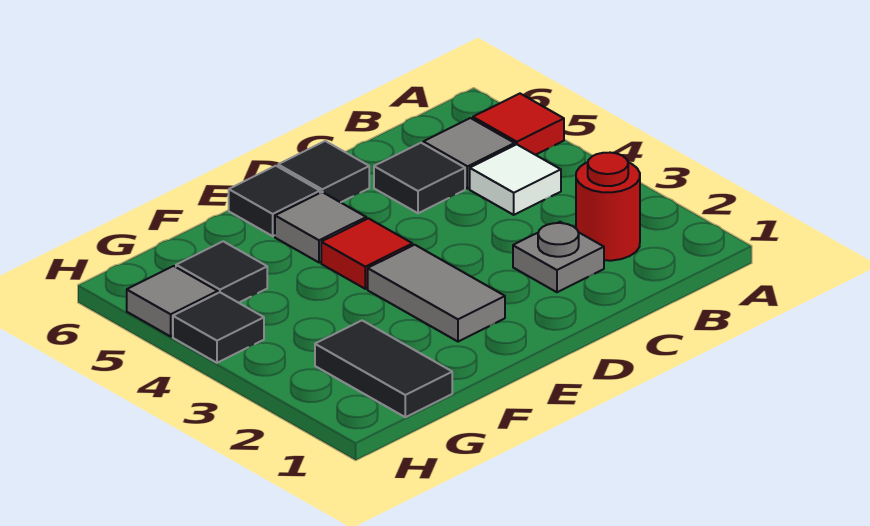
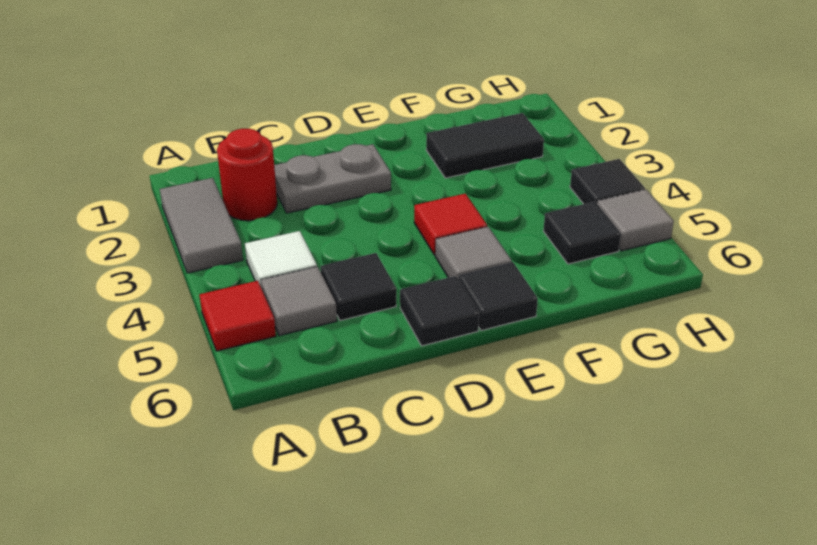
grey 1x1 plate [513,222,604,292] -> grey 1x2 plate [274,144,391,213]
grey 1x2 tile [368,245,505,342] -> grey 1x2 tile moved to [160,178,243,273]
black 1x2 tile [315,321,452,417] -> black 1x2 tile turned to [426,113,544,178]

